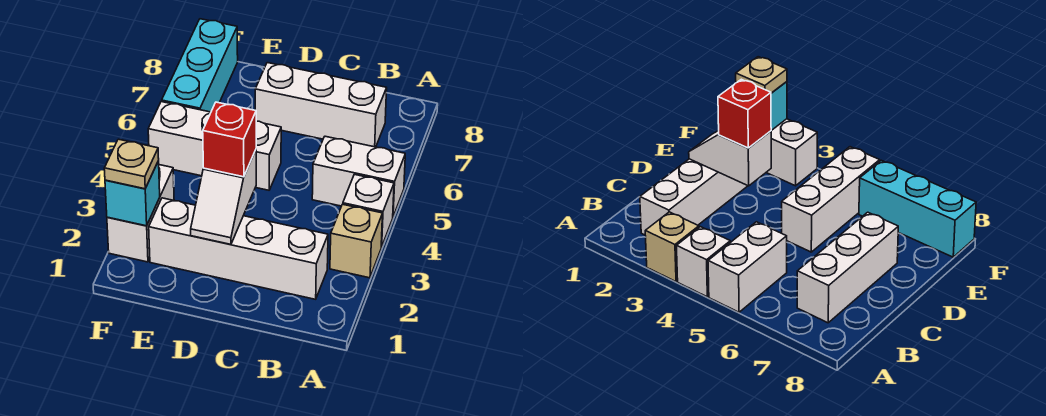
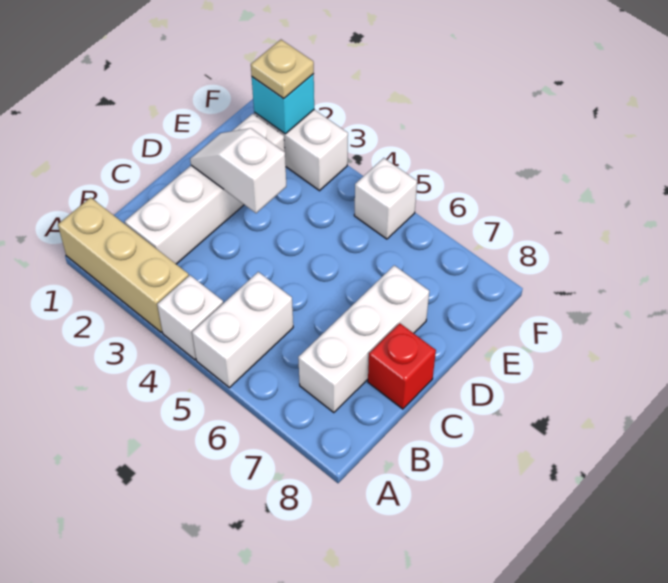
tan 1x1 brick [330,204,383,278] -> tan 1x3 brick [58,198,189,332]
red 1x1 brick [203,102,256,177] -> red 1x1 brick moved to [368,323,436,409]
white 1x3 brick [148,102,281,190] -> white 1x1 brick [354,158,417,239]
cyan 1x3 brick [162,19,238,112] -> none

